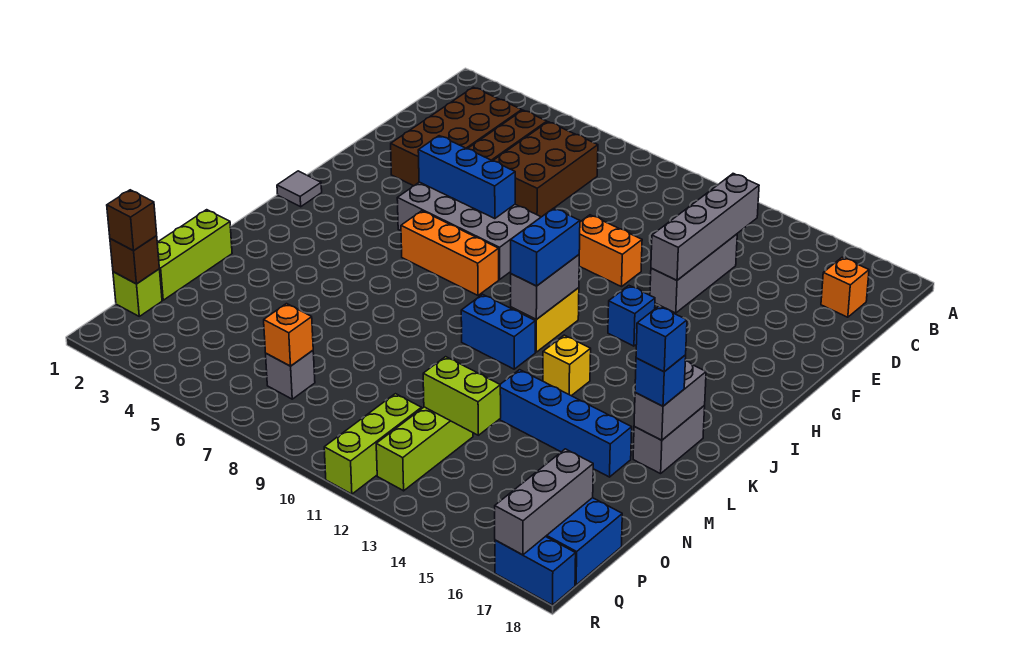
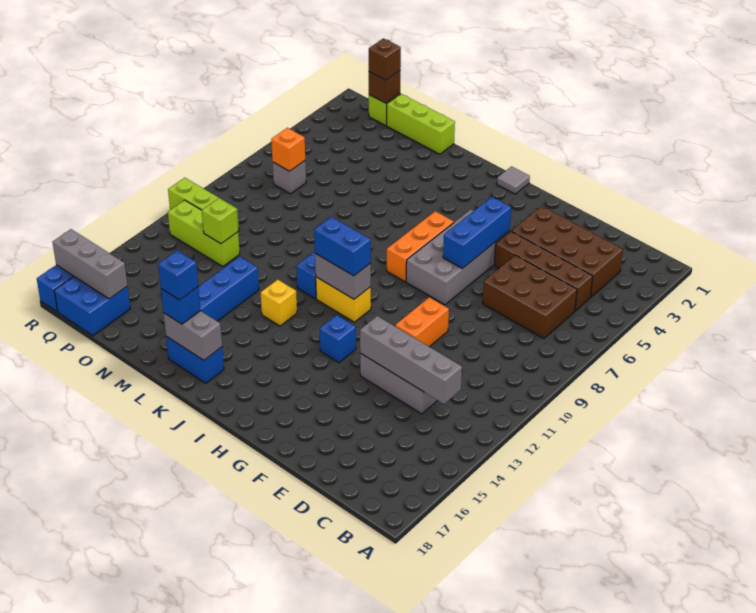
orange 1x1 brick [821,257,869,317] -> none
grey 1x2 brick [633,405,705,474] -> blue 1x2 brick [166,337,224,383]
lime 1x2 brick [423,357,501,435] -> lime 1x1 brick [202,198,238,244]

